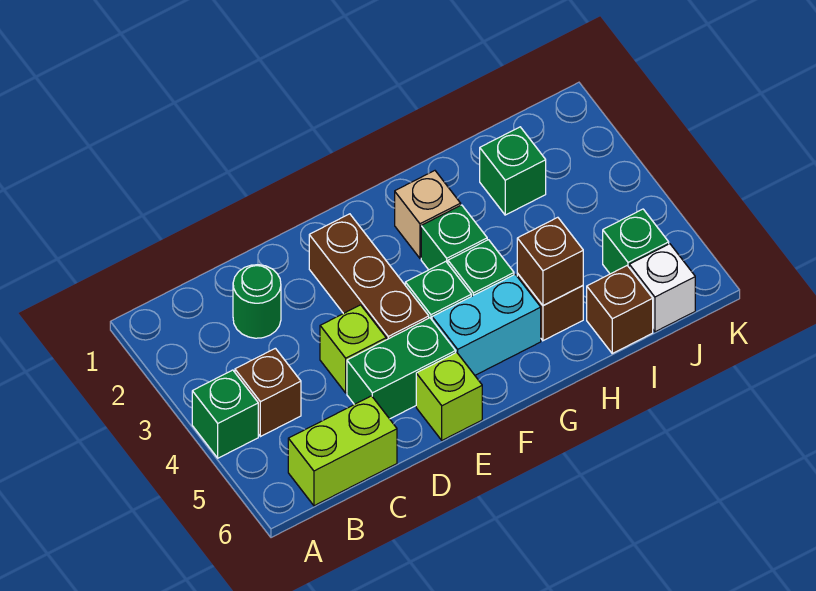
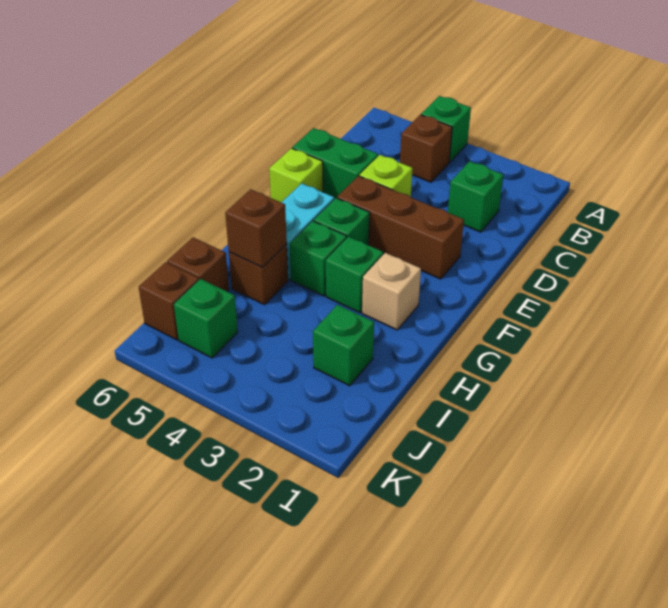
lime 1x2 brick [288,396,397,506] -> none
green 1x1 round brick [233,265,281,338] -> green 1x1 brick [448,161,503,232]
green 1x2 brick [347,318,456,419] -> green 1x2 brick turned to [292,128,378,199]
white 1x1 brick [629,244,695,332] -> brown 1x1 brick [139,262,199,340]

